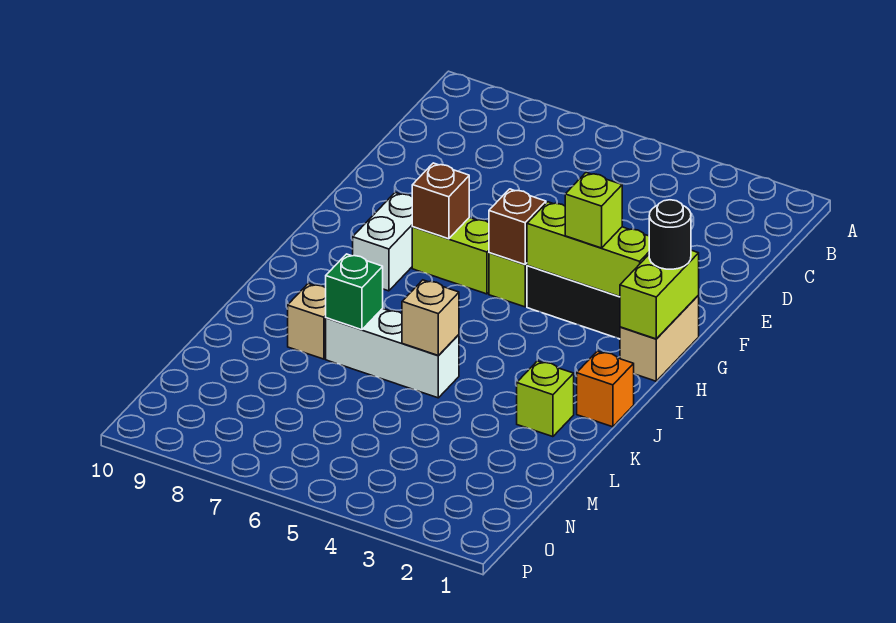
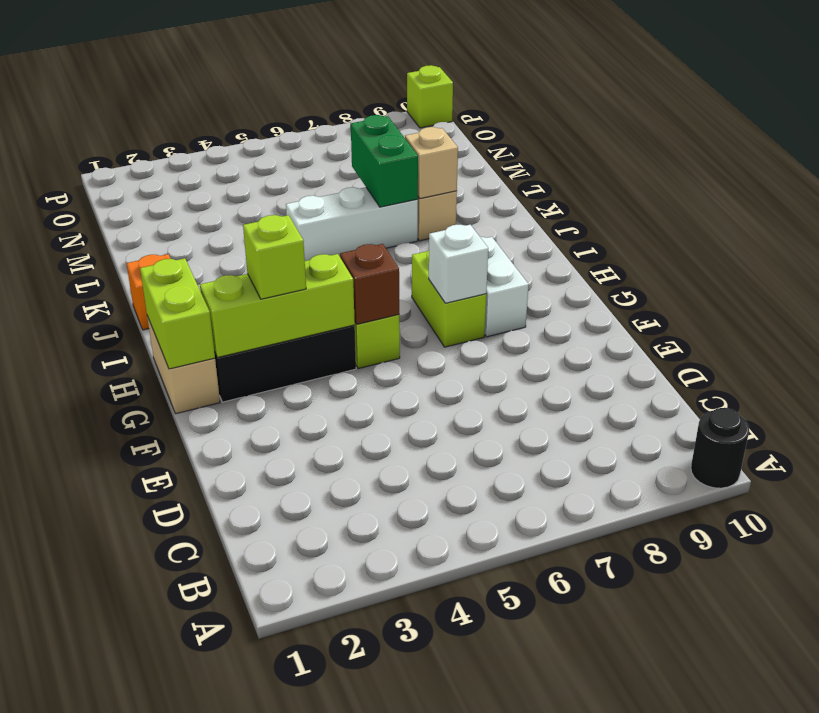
black 1x1 round brick [649,200,691,269] -> black 1x1 round brick moved to [691,408,749,488]
lime 1x2 brick [412,218,489,294] -> lime 1x2 brick turned to [412,250,486,347]
brown 1x1 brick [412,163,469,239] -> white 1x1 brick [429,225,488,303]
lime 1x1 brick [517,361,574,437] -> lime 1x1 brick moved to [407,65,453,128]
tan 1x1 brick [402,280,459,356] -> tan 1x1 brick moved to [405,127,458,199]
green 1x1 brick [326,254,383,330] -> green 1x2 brick [351,115,418,207]

